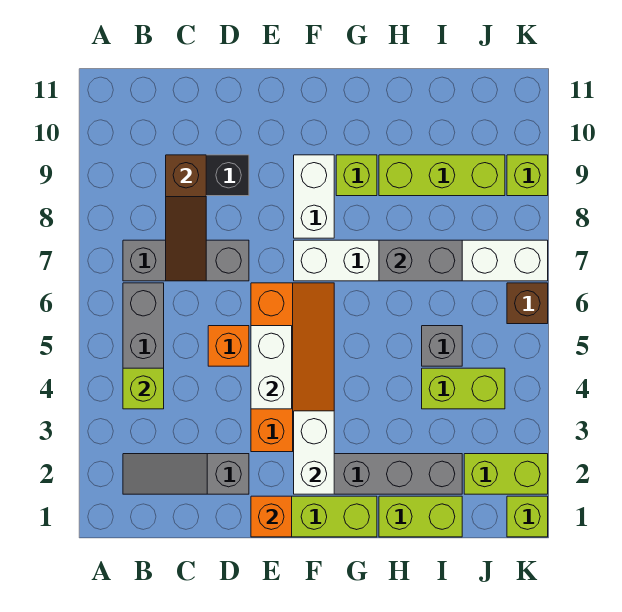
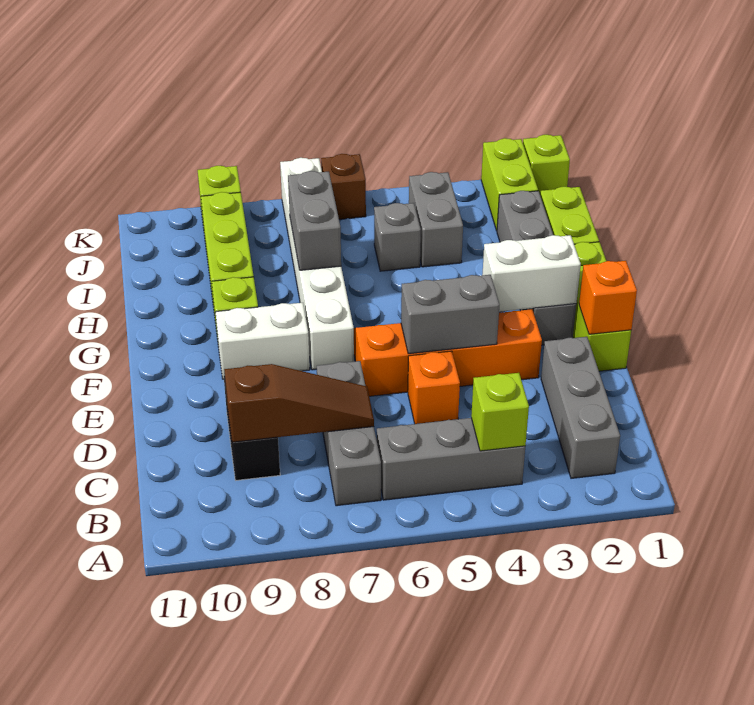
grey 1x3 slope [123,454,249,494] -> grey 1x3 brick [541,337,620,478]
white 1x2 brick [251,326,292,409] -> grey 1x2 brick [401,275,499,354]
lime 1x2 brick [422,368,505,409] -> grey 1x2 brick [409,172,463,267]

